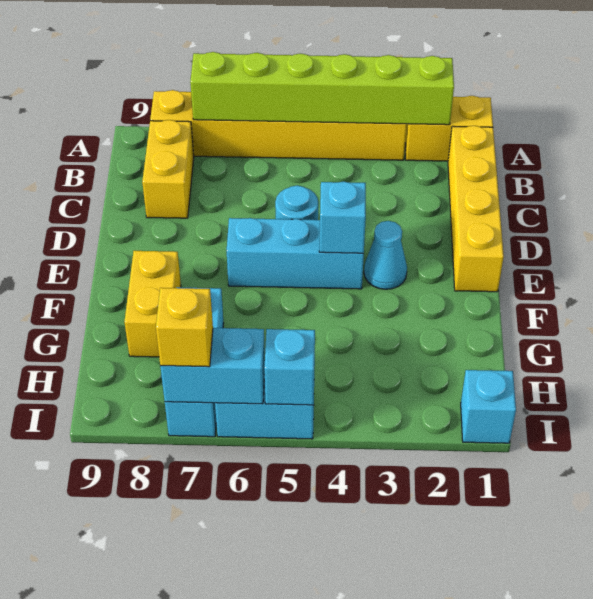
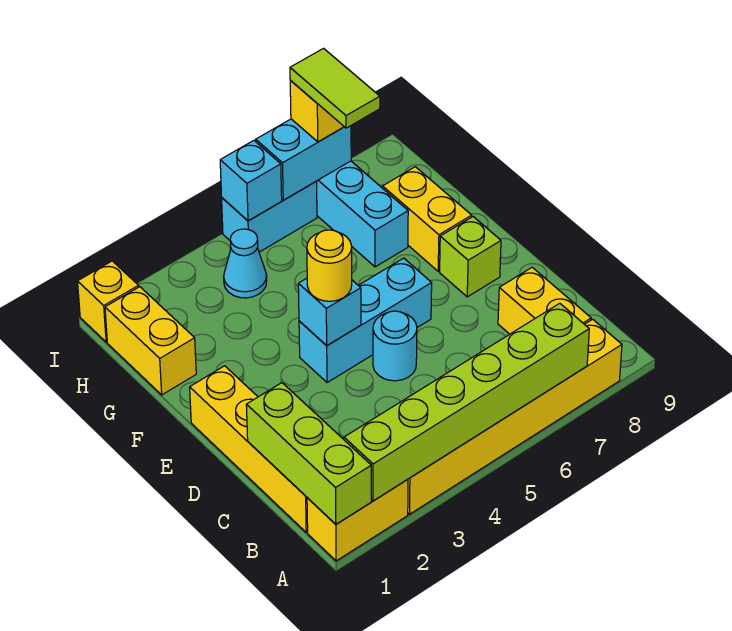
none -> lime 1x3 brick [246,383,371,524]
cyan 1x1 cone [364,221,407,289] -> cyan 1x1 cone moved to [224,229,267,298]
none -> yellow 1x1 round brick [307,230,352,301]
none -> lime 1x1 brick [440,217,501,297]
none -> yellow 1x2 brick [105,287,196,395]
none -> lime 1x2 tile [290,48,380,128]
cyan 1x1 brick [461,370,516,443] -> yellow 1x1 brick [78,261,139,342]

